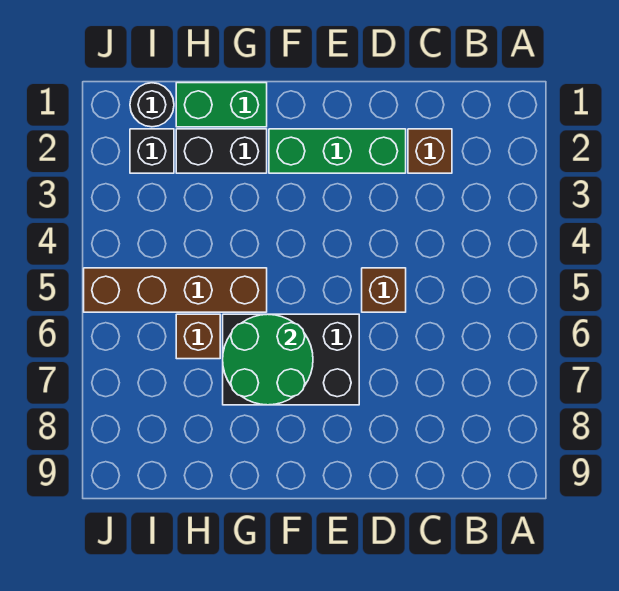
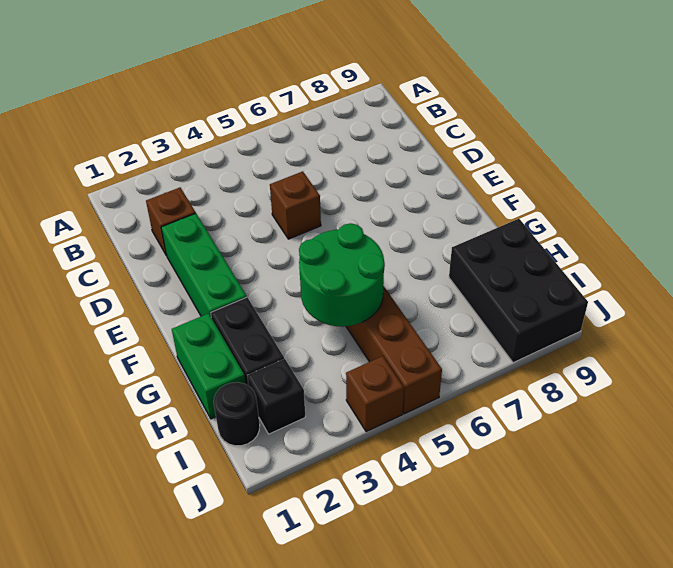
black 2x3 brick [223,314,359,405] -> black 2x3 brick moved to [449,219,588,363]
green 2x2 round brick [223,314,313,405] -> green 2x2 round brick moved to [299,223,385,327]
brown 1x1 brick [176,314,220,359] -> brown 1x1 brick moved to [346,356,404,432]

